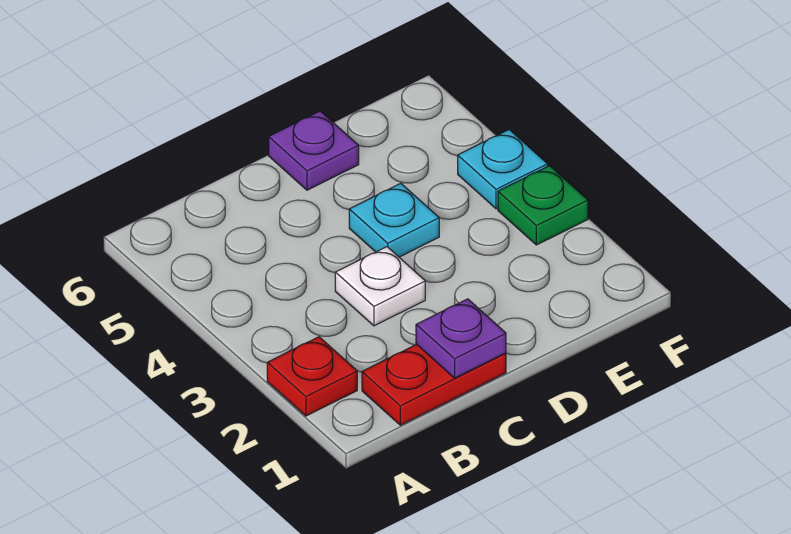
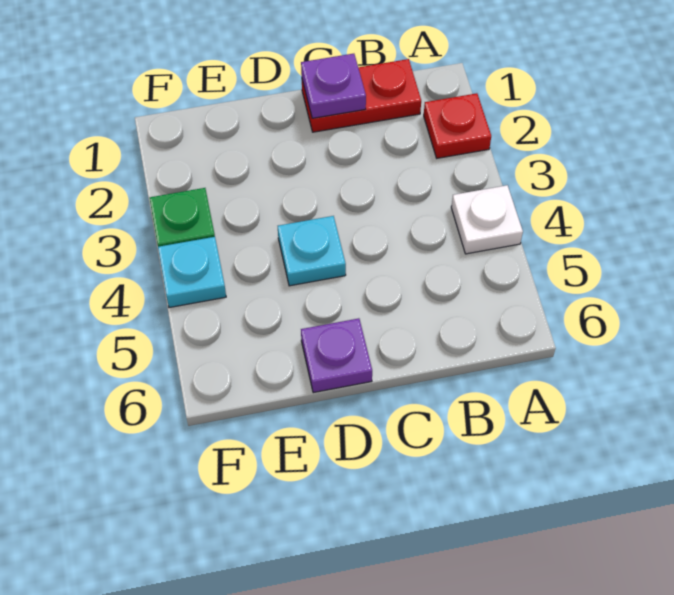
white 1x1 plate [335,247,425,326] -> white 1x1 plate moved to [451,185,523,254]

